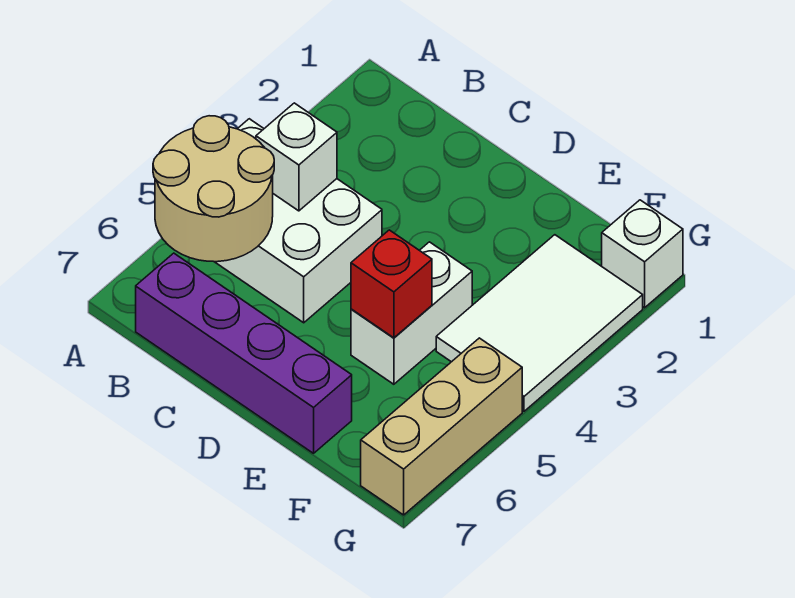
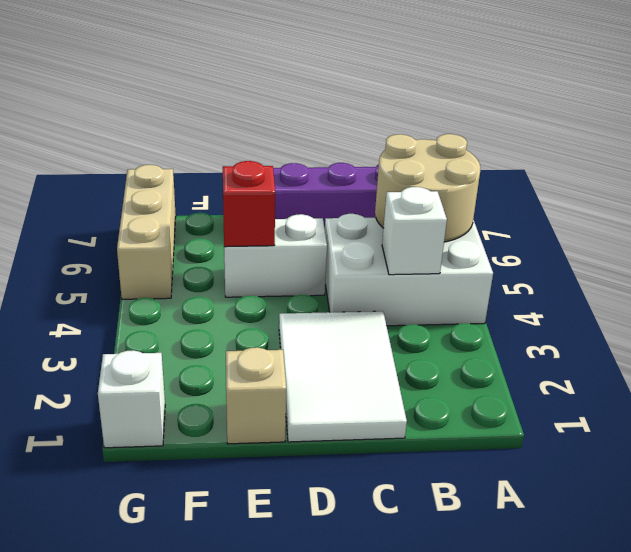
none -> tan 1x1 brick [226,347,286,444]
white 1x2 brick [351,242,472,384] -> white 1x2 brick turned to [224,214,327,297]
white 2x3 tile [436,235,643,411] -> white 2x3 tile moved to [279,311,407,442]

